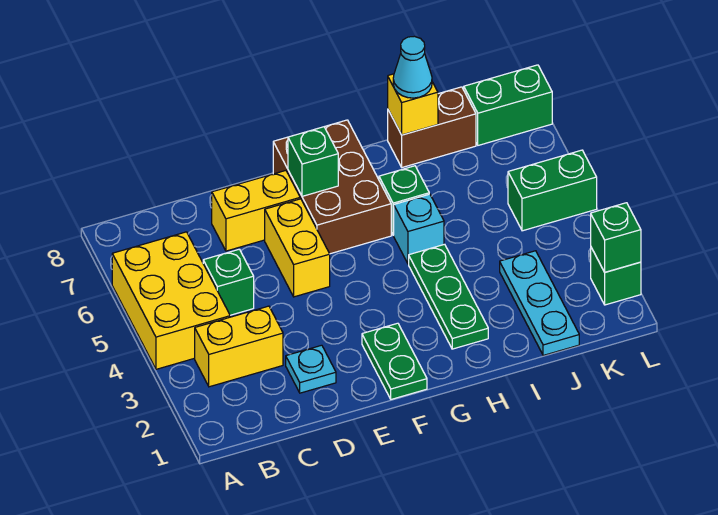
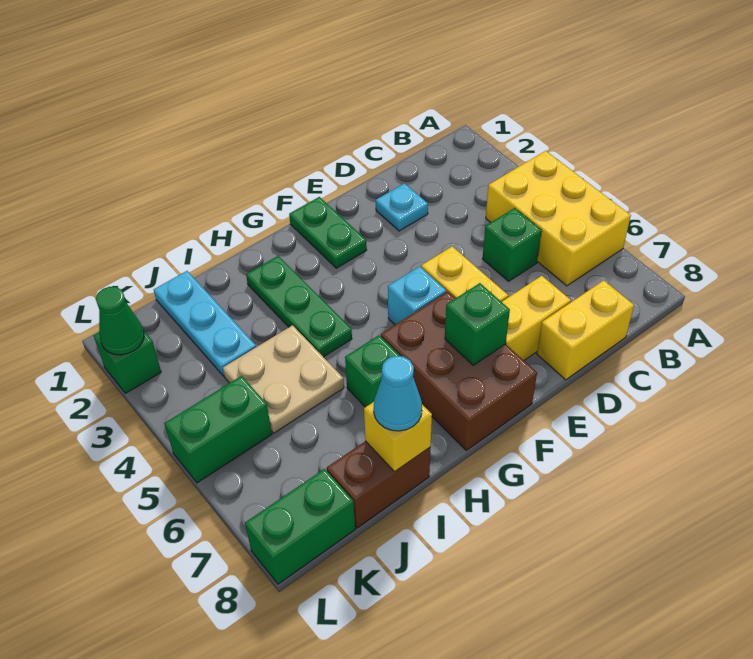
yellow 1x2 brick [195,306,283,387] -> yellow 1x2 brick moved to [537,280,634,380]
cyan 1x1 brick [394,194,444,264] -> cyan 1x1 brick moved to [388,266,446,325]
none -> tan 2x2 plate [223,325,344,433]
green 1x1 brick [591,203,641,272] -> green 1x1 cone [96,287,144,355]

